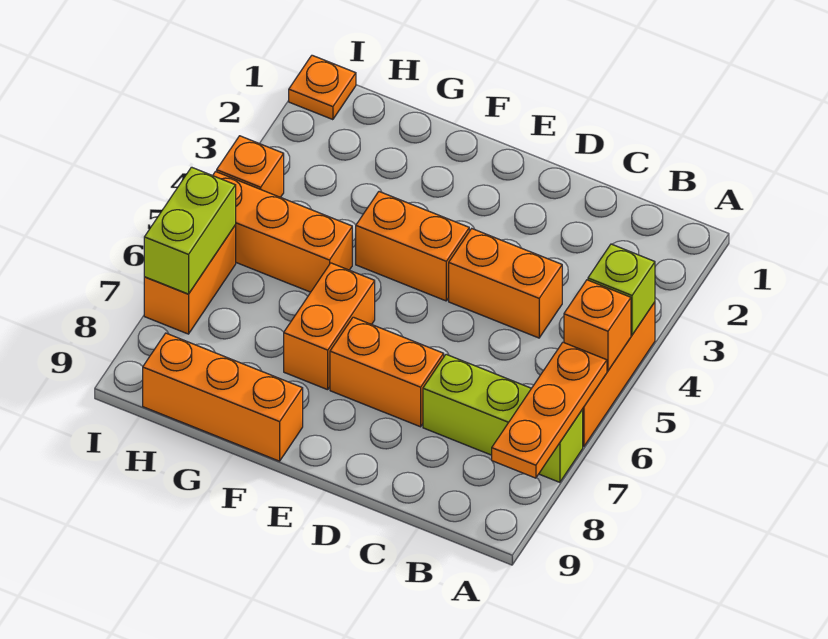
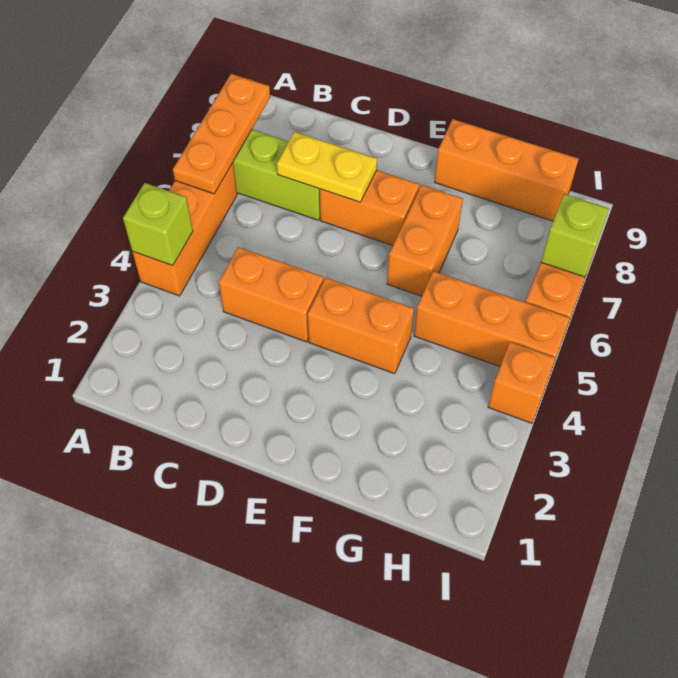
orange 1x1 brick [564,280,631,371] -> none
none -> yellow 1x2 plate [277,132,377,202]
orange 1x1 plate [289,55,356,120] -> none
lime 1x2 brick [144,167,236,294] -> lime 1x1 brick [541,194,609,277]

